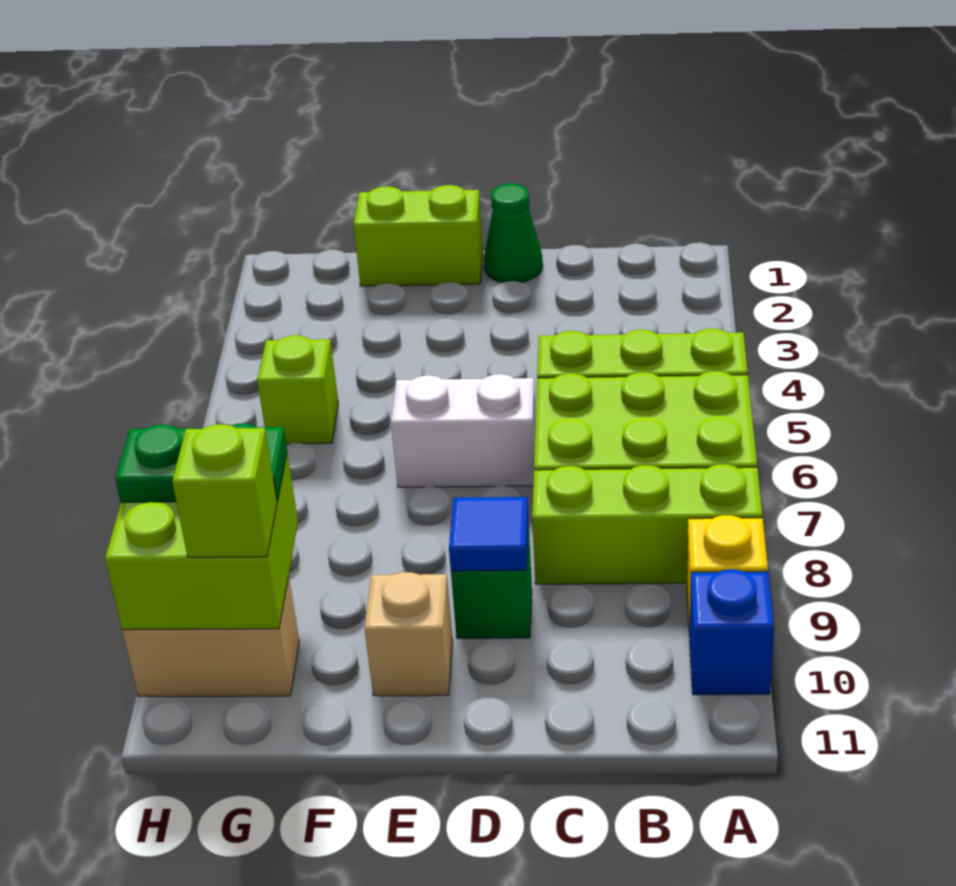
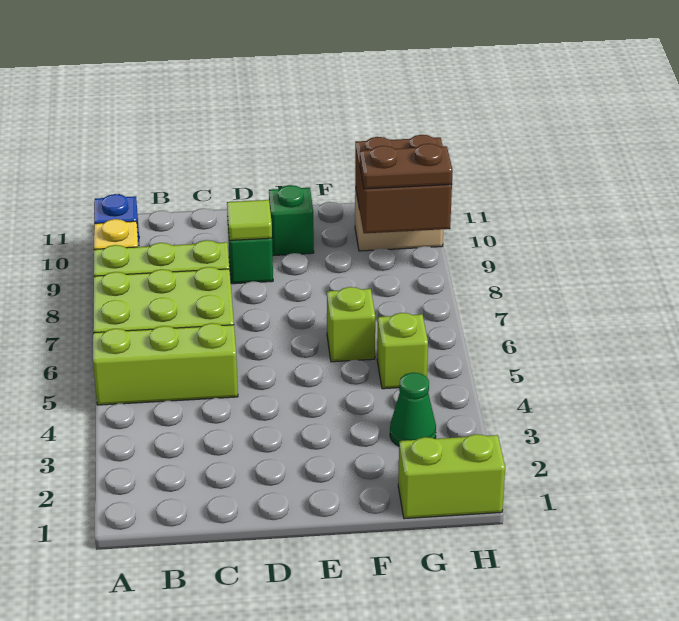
green 1x1 cone [484,184,543,283] -> green 1x1 cone moved to [390,373,436,446]
white 1x2 brick [391,374,536,487] -> none
blue 1x1 tile [449,497,528,571] -> lime 1x1 tile [227,200,272,240]
lime 1x2 brick [354,185,483,286] -> lime 1x2 brick moved to [398,434,505,519]
tan 1x1 brick [365,572,453,696] -> green 1x1 brick [269,185,314,256]
lime 2x2 brick [105,453,298,630] -> brown 2x2 brick [355,135,452,233]
green 1x2 plate [115,424,287,503] -> brown 1x2 plate [360,144,453,189]
lime 1x1 brick [172,424,277,557] -> lime 1x1 brick moved to [327,287,375,362]

